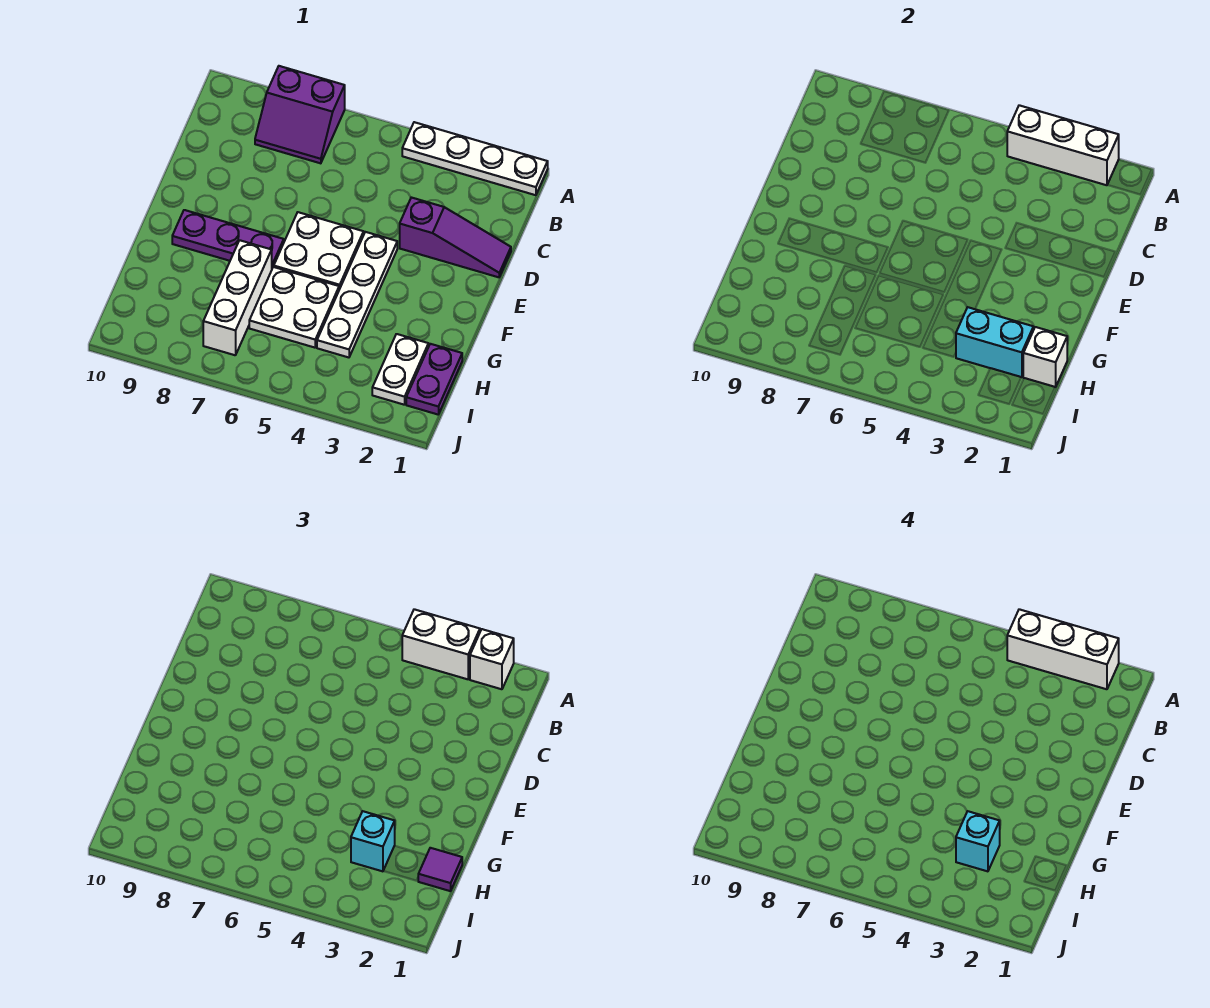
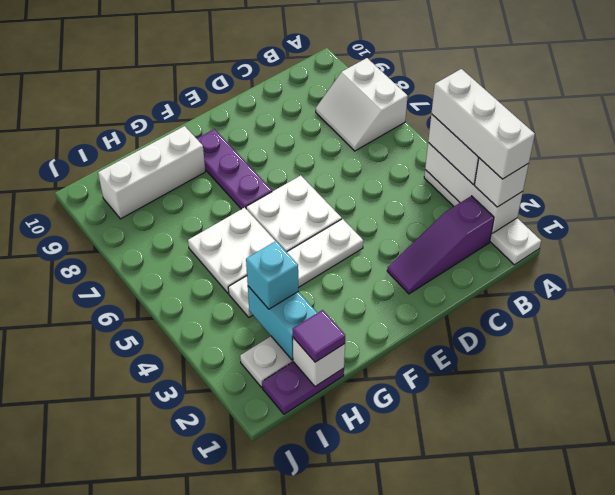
purple 2x2 slope [255,66,345,163] -> white 2x2 slope [316,58,408,151]
purple 1x3 slope [400,197,511,277] -> purple 1x3 slope turned to [387,196,494,294]
white 1x3 brick [203,240,272,355] -> white 1x3 brick moved to [98,126,205,219]
cyan 1x1 brick [956,811,1000,871] -> none

